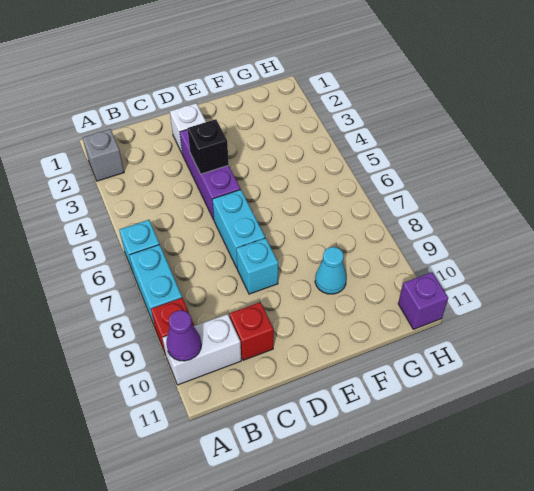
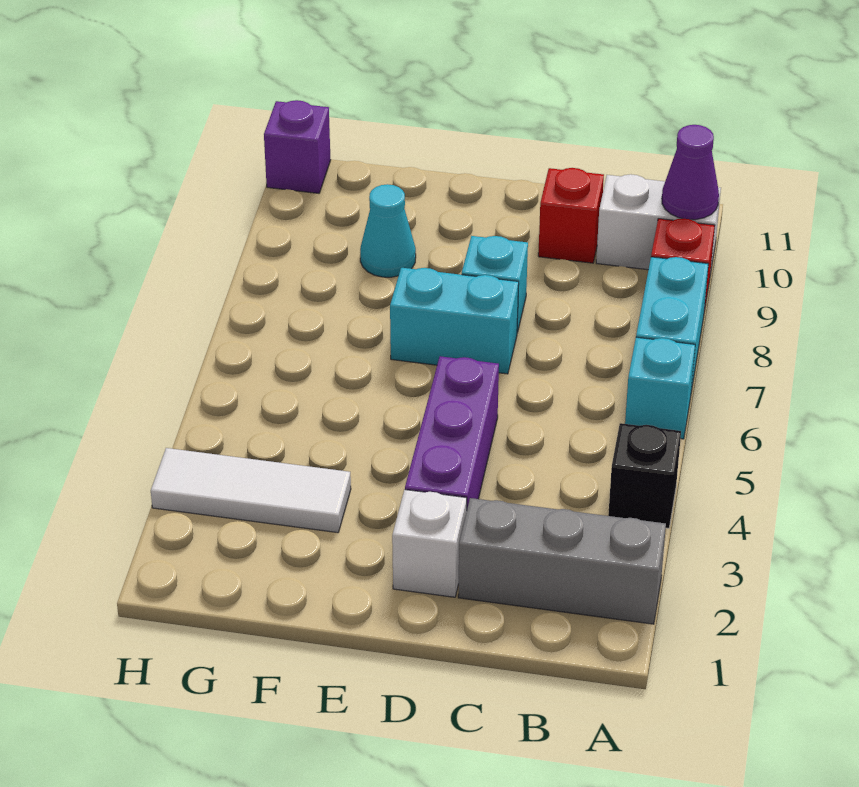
grey 1x1 brick [83,129,124,181] -> grey 1x3 brick [458,498,666,624]
black 1x1 brick [188,119,229,174] -> black 1x1 brick moved to [608,423,681,528]
cyan 1x2 brick [212,190,265,268] -> cyan 1x2 brick turned to [390,268,519,374]
none -> white 1x3 tile [151,448,351,533]

